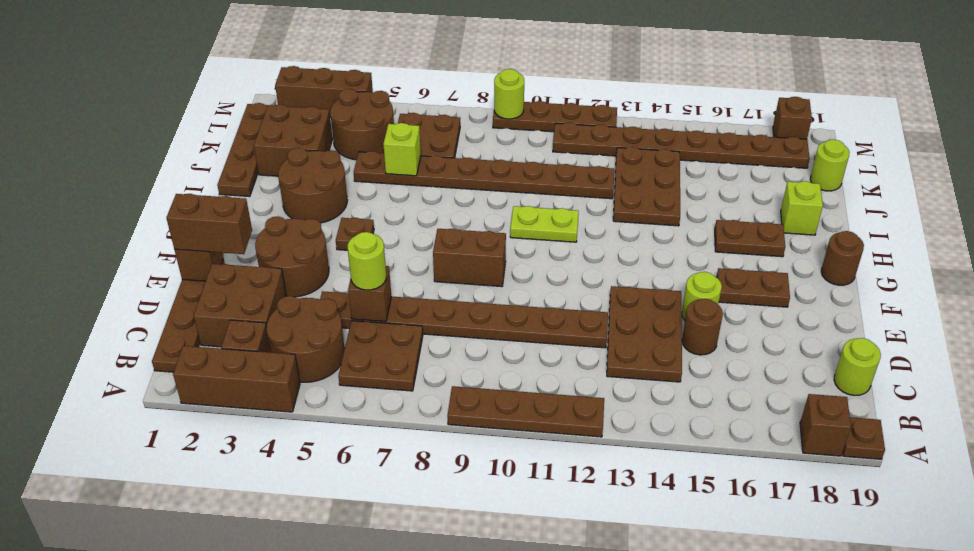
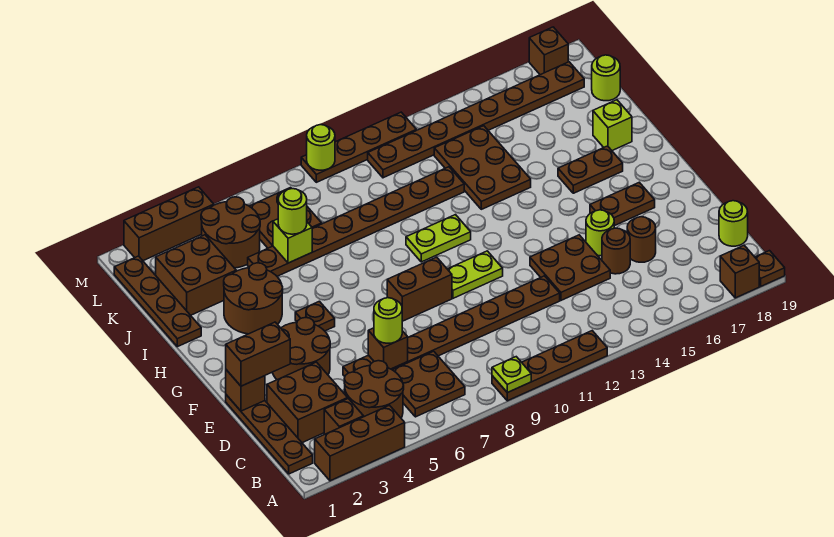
none -> lime 1x1 plate [492,357,531,393]
brown 2x3 plate [607,286,682,382] -> brown 2x2 plate [530,235,610,300]
none -> lime 1x2 plate [448,251,503,298]
brown 1x1 round brick [821,231,864,285] -> brown 1x1 round brick moved to [627,217,656,262]
none -> lime 1x1 round brick [278,189,307,234]

